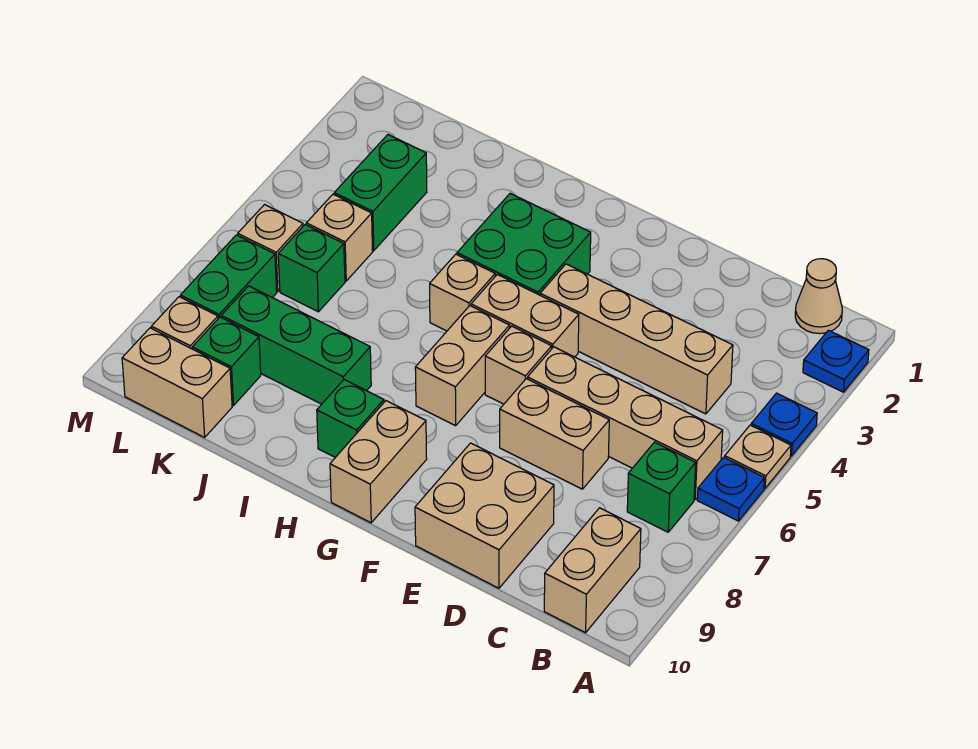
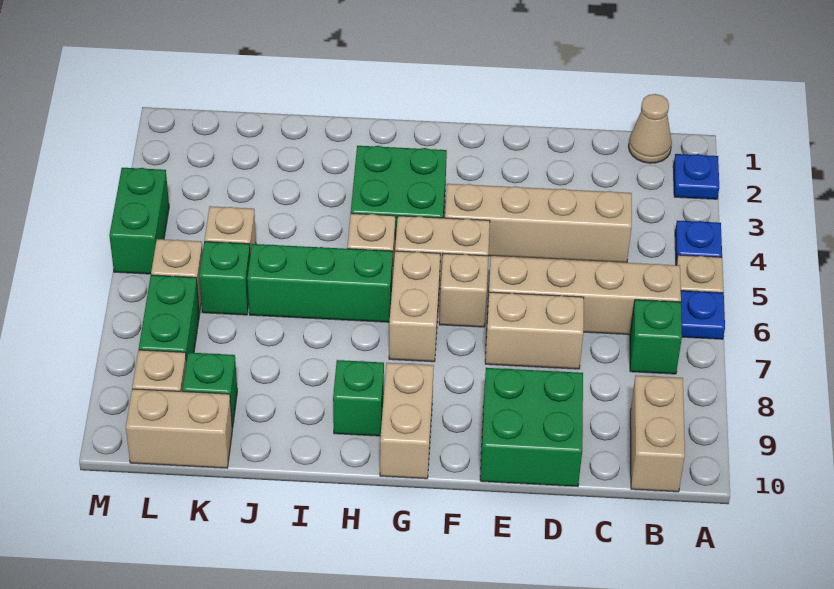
tan 2x2 brick [415,443,554,588] -> green 2x2 brick [480,368,583,487]
green 1x3 brick [221,286,371,404] -> green 1x3 brick moved to [247,244,393,322]
green 1x2 brick [334,135,427,251] -> green 1x2 brick moved to [109,168,169,274]

